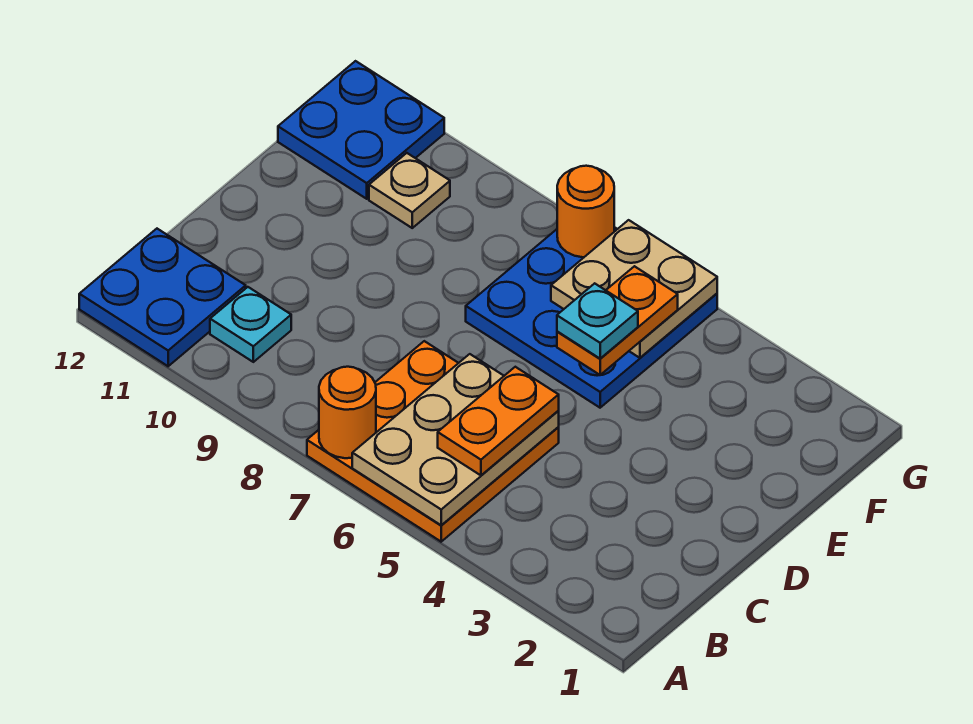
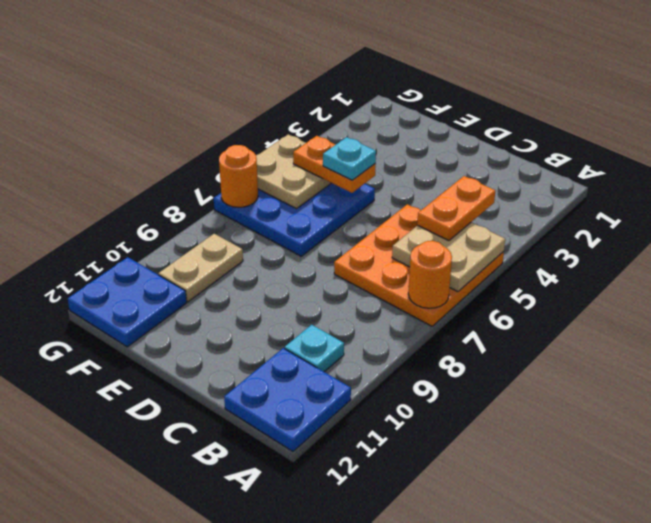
tan 2x3 plate [352,354,559,525] -> tan 2x2 plate [392,222,505,292]
orange 1x2 plate [438,367,559,475] -> orange 1x2 plate turned to [417,176,495,241]
tan 1x1 plate [369,153,450,228] -> tan 1x2 plate [158,234,243,302]

